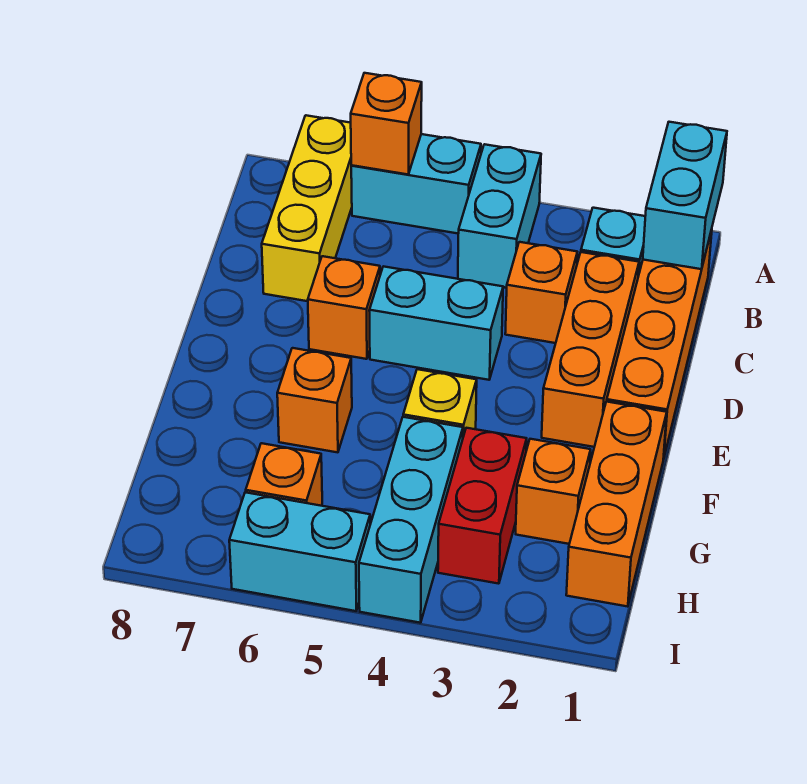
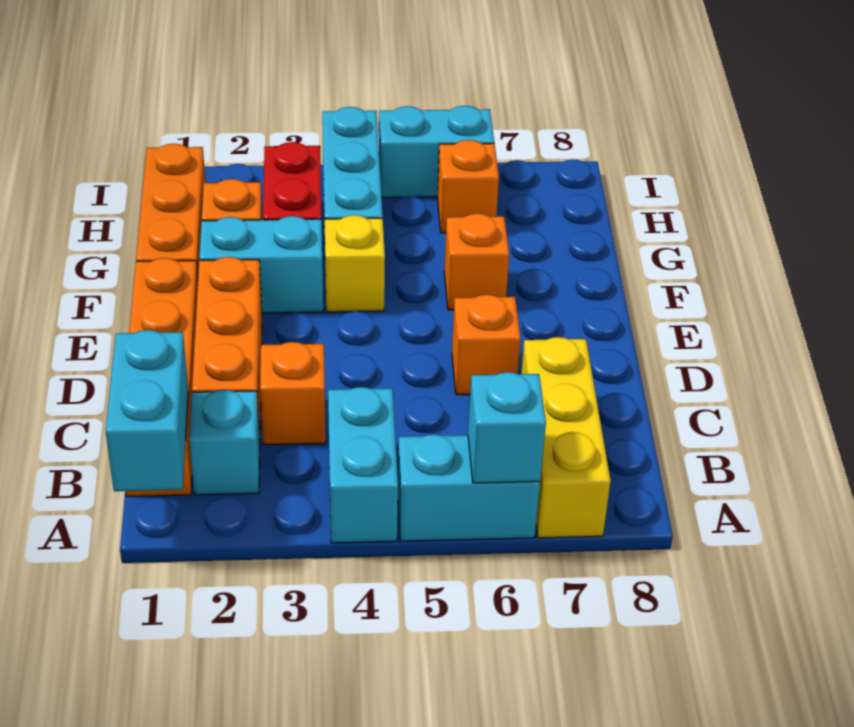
orange 1x1 brick [351,73,422,174] -> cyan 1x1 brick [468,372,546,483]
cyan 1x2 brick [369,266,503,380] -> cyan 1x2 brick moved to [199,216,323,313]

